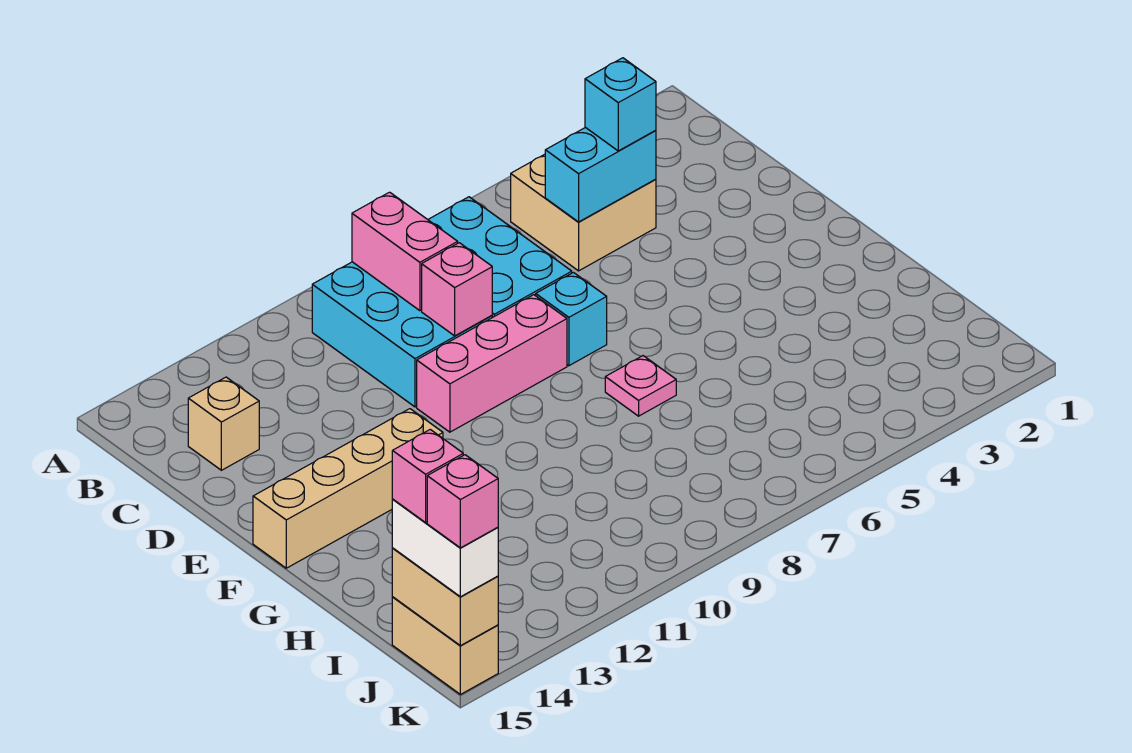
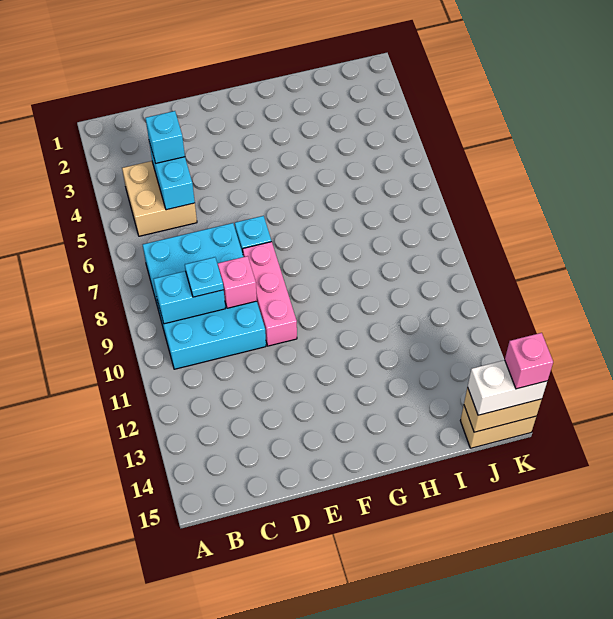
pink 1x2 brick [352,192,458,311] -> cyan 1x2 brick [154,271,225,324]
none -> cyan 1x1 plate [185,257,224,297]
tan 1x1 brick [188,377,259,470] -> none
tan 1x4 brick [253,409,443,568] -> none
pink 1x1 plate [605,356,676,416] -> none
pink 1x1 brick [392,430,463,523] -> none

